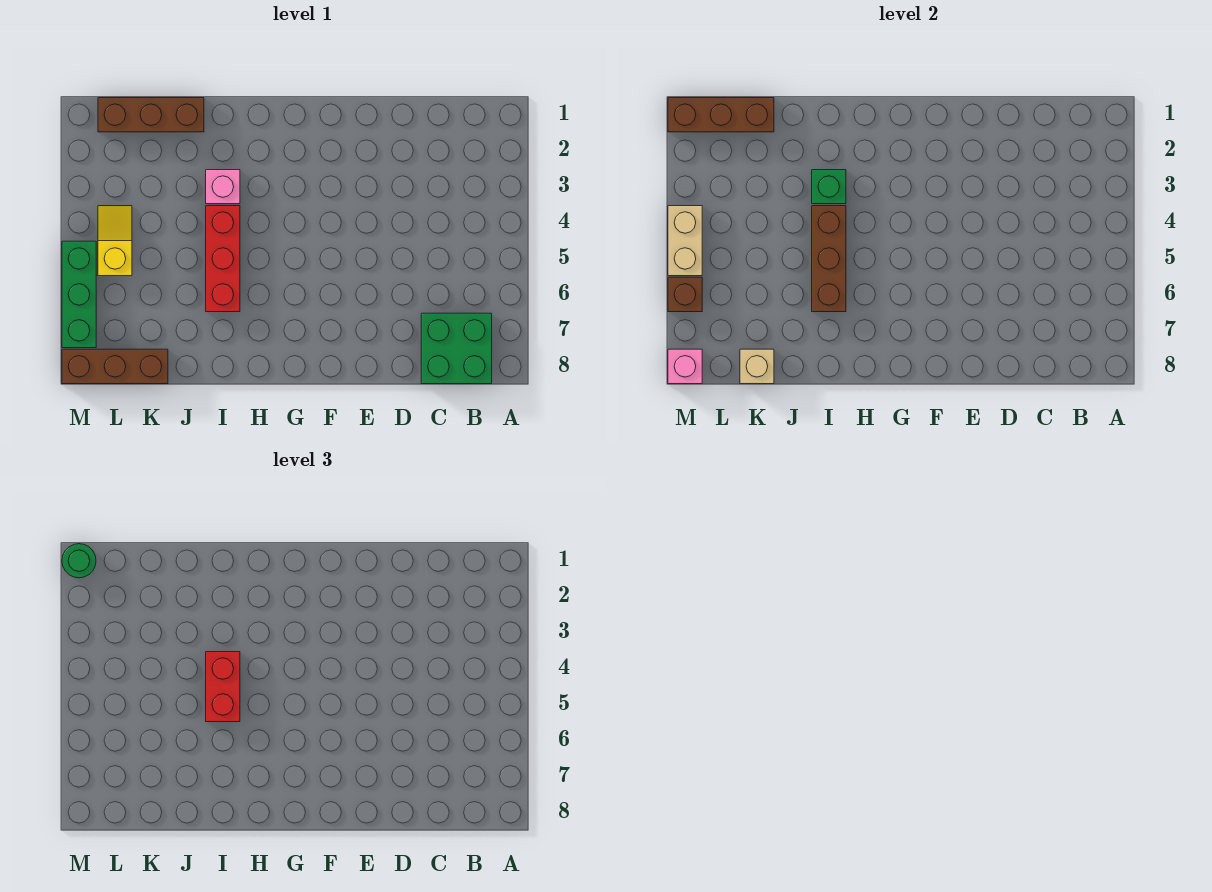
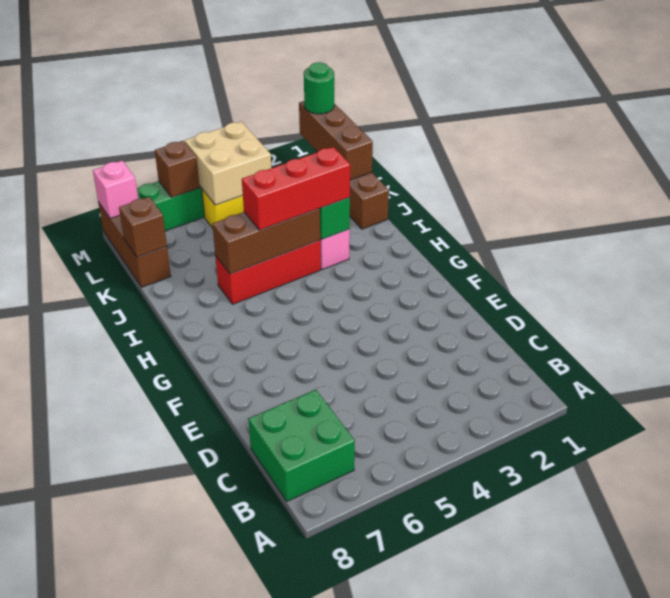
red 1x2 brick [206,652,240,722] -> red 1x3 brick [242,147,350,230]
tan 1x1 brick [740,349,774,384] -> brown 1x1 brick [119,197,167,257]
tan 1x2 brick [668,206,702,276] -> tan 2x2 brick [185,122,271,205]

